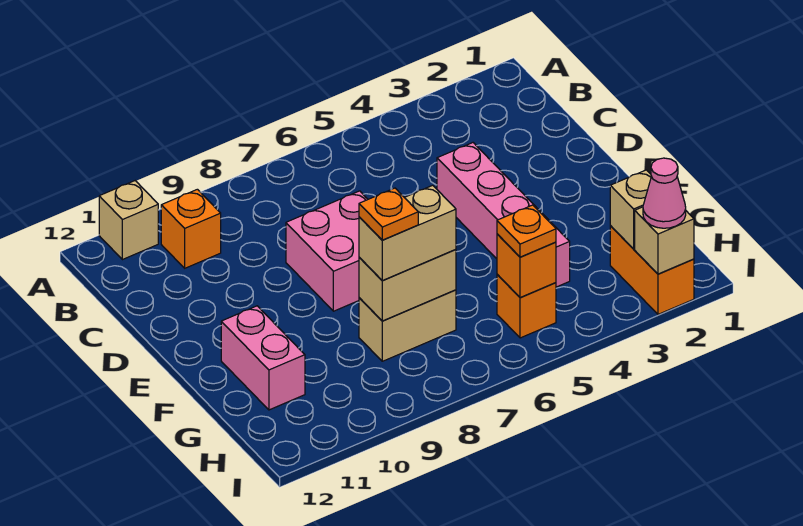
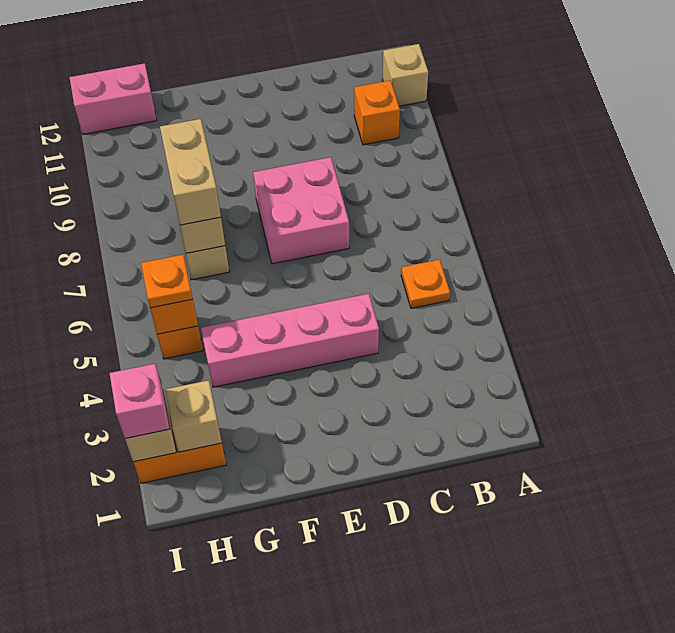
pink 1x2 brick [221,306,305,410] -> pink 1x2 brick moved to [69,63,157,134]
orange 1x1 plate [359,188,418,240] -> orange 1x1 plate moved to [401,260,450,308]
pink 1x1 cone [643,158,686,228] -> pink 1x1 brick [110,364,170,439]

